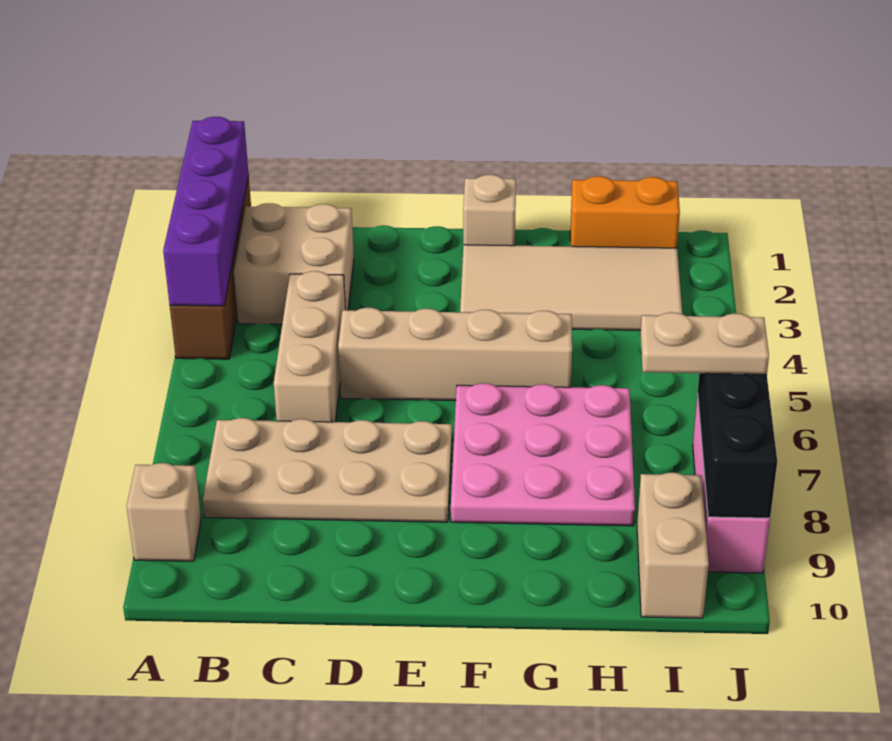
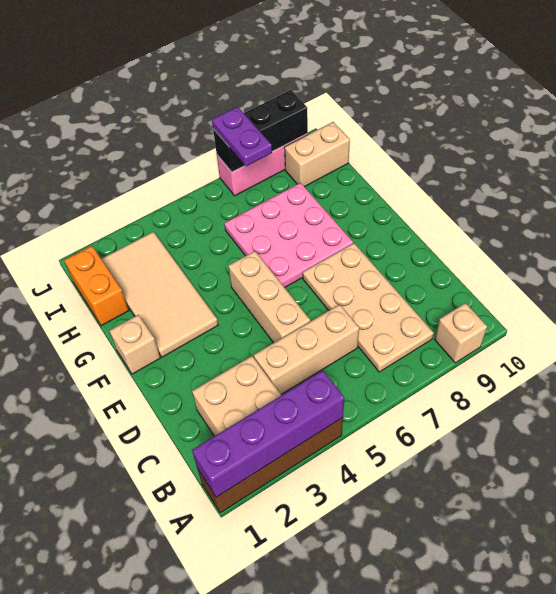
tan 1x4 brick [338,308,572,401] -> tan 1x3 brick [228,251,310,343]
tan 1x2 plate [640,312,769,374] -> purple 1x2 plate [212,107,272,166]

